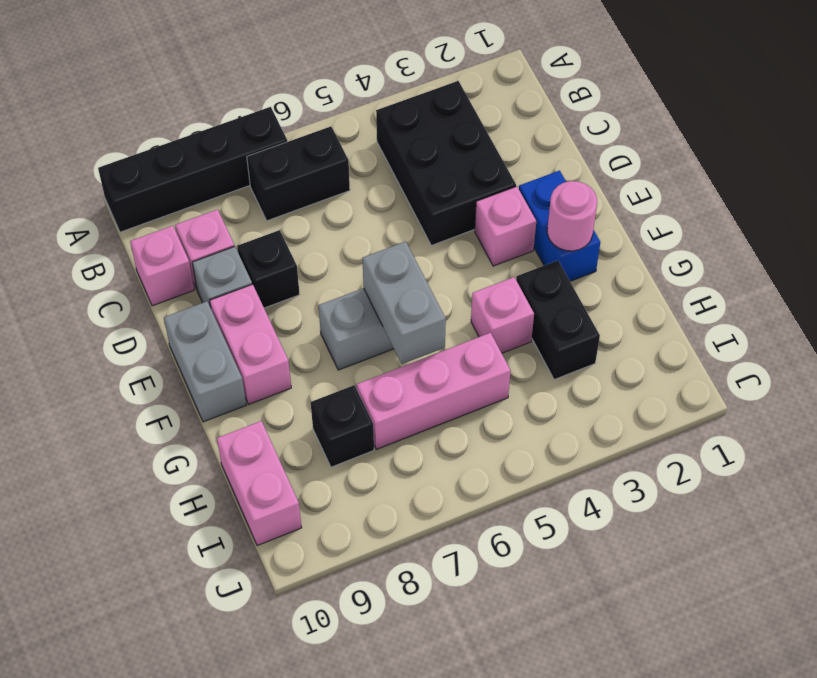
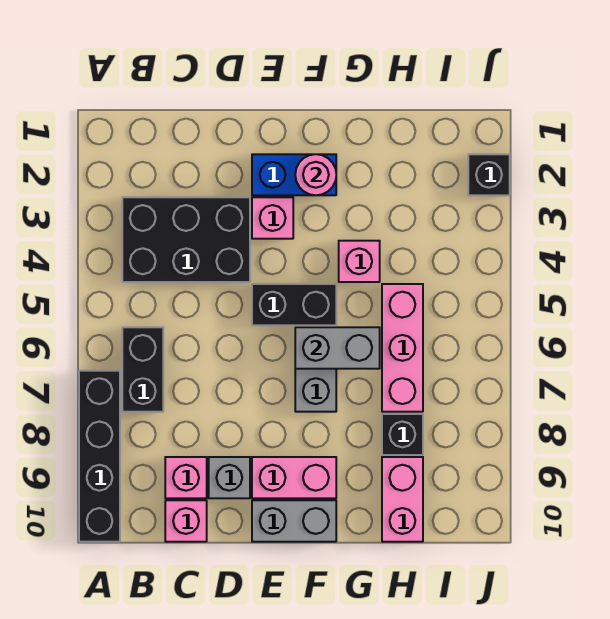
black 1x1 brick [237,230,300,308] -> black 1x1 brick moved to [468,154,510,195]
black 1x2 brick [516,260,600,380] -> black 1x2 brick moved to [252,284,336,325]
pink 1x2 brick [217,421,302,546] -> pink 1x2 brick turned to [382,457,423,542]

